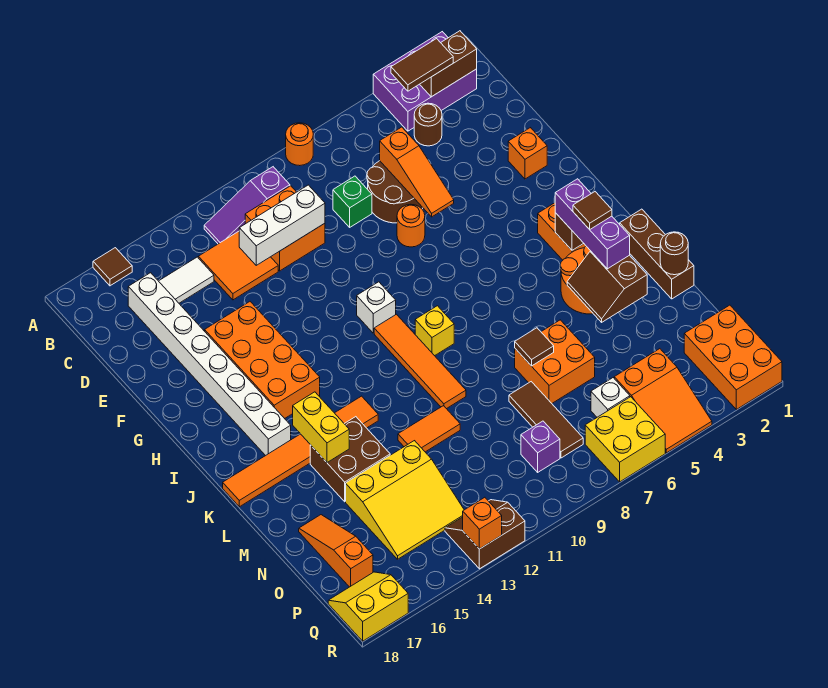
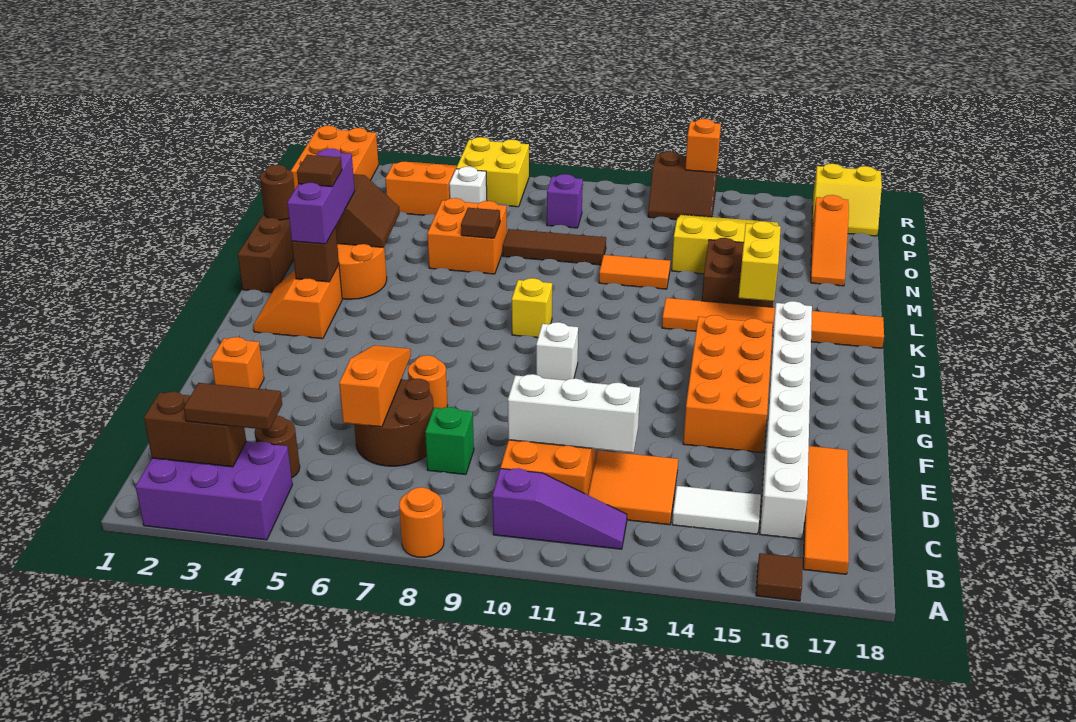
orange 1x4 tile [374,314,466,409] -> orange 1x4 tile moved to [803,446,849,574]
brown 1x3 tile [509,382,583,458] -> brown 1x3 tile turned to [503,229,606,265]

